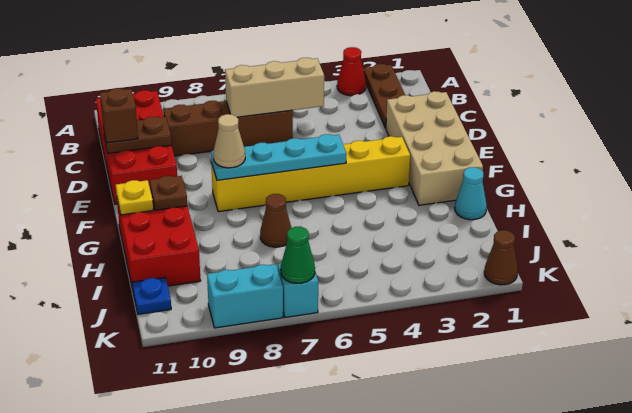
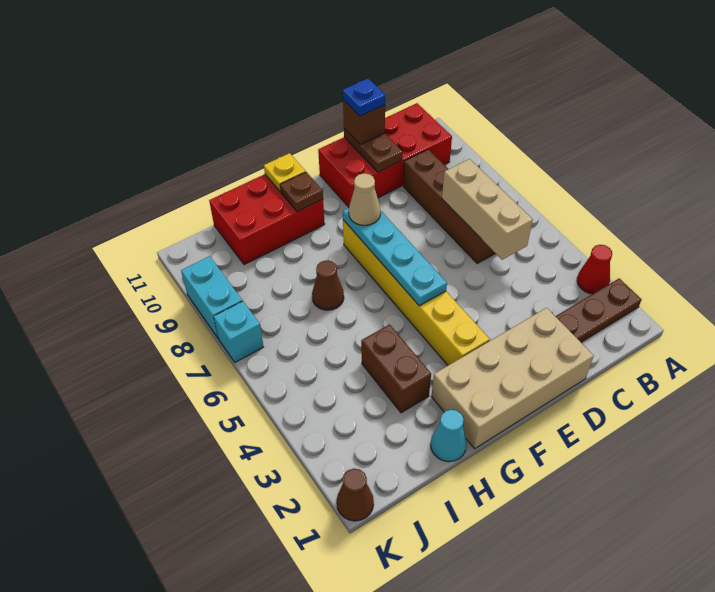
none -> brown 1x2 brick [361,324,431,413]
blue 1x1 plate [132,277,171,314] -> blue 1x1 plate moved to [343,79,385,116]
green 1x1 cone [281,227,315,283] -> none

